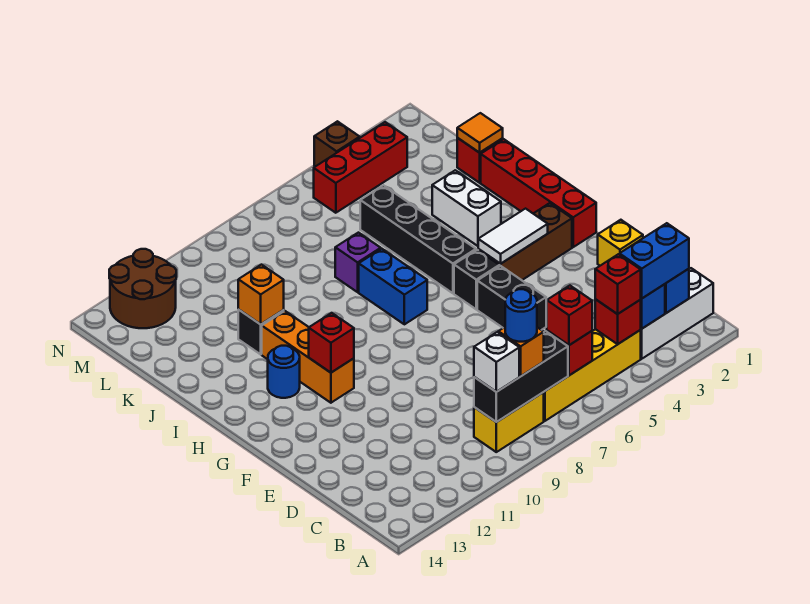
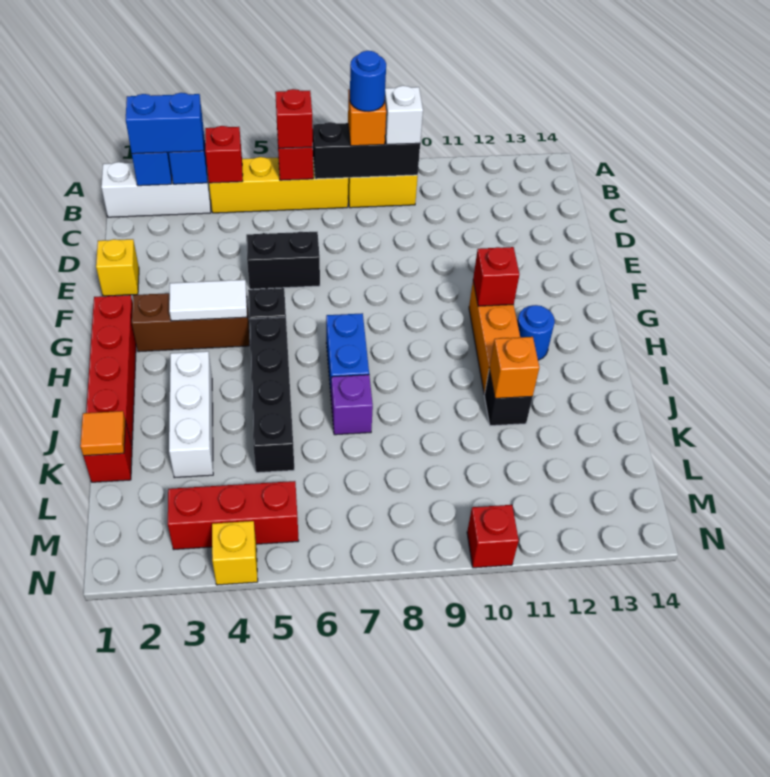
red 1x1 brick [595,254,641,314] -> red 1x1 brick moved to [467,505,519,568]
black 1x2 brick [477,266,546,330] -> black 1x2 brick turned to [246,232,320,289]
white 1x2 brick [432,170,501,246] -> white 1x3 brick [169,351,213,478]
brown 2x2 round brick [109,249,176,328] -> none
brown 1x1 brick [314,121,360,167] -> yellow 1x1 brick [212,521,258,585]

